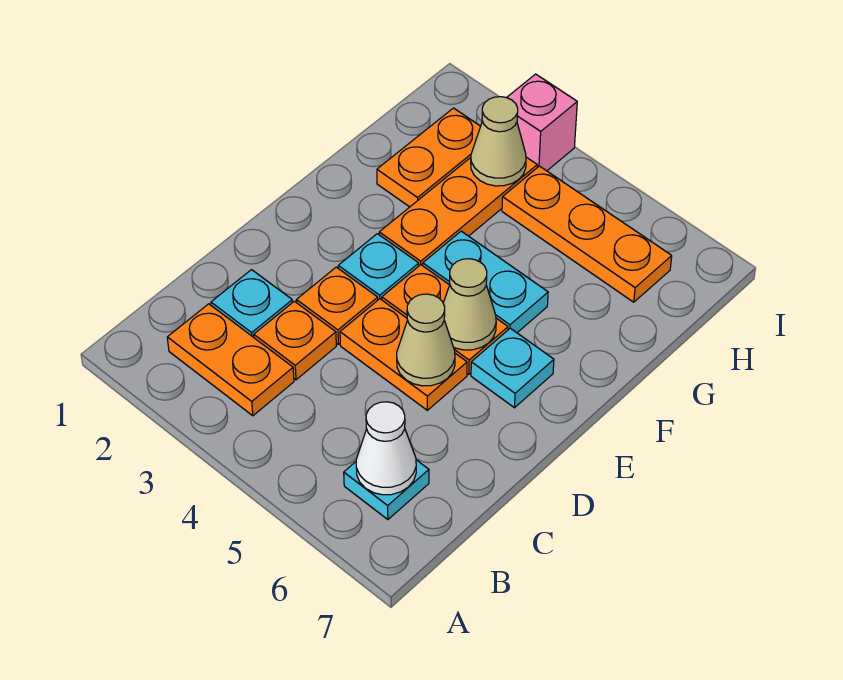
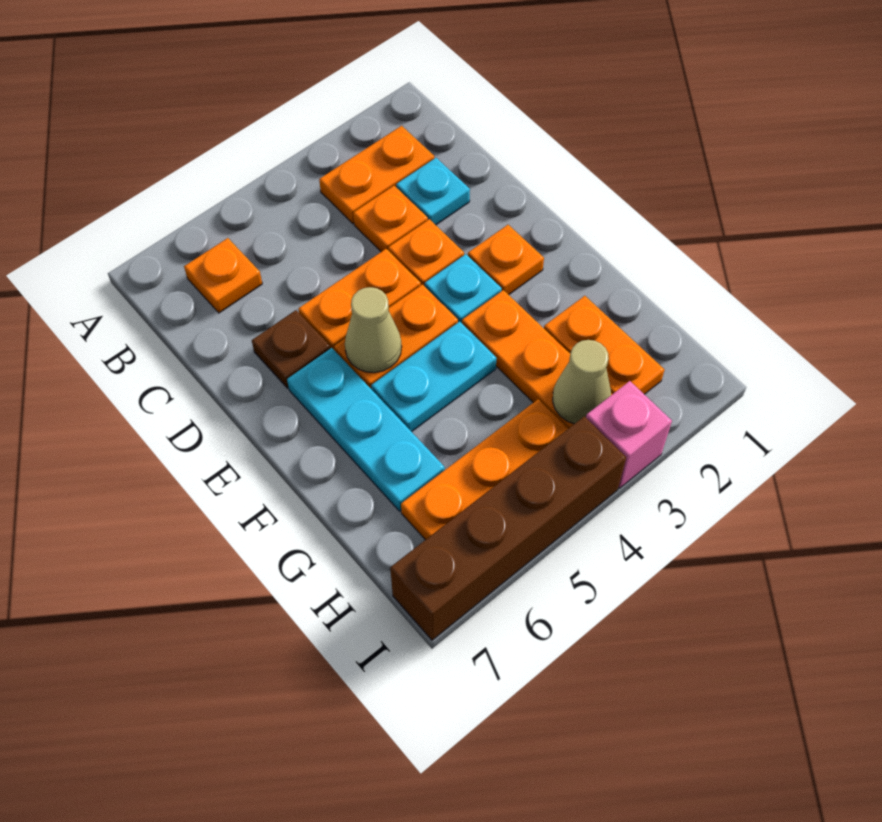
cyan 1x1 plate [344,460,429,520] -> orange 1x1 plate [184,238,262,313]
white 1x1 cone [356,402,416,495] -> none
tan 1x1 cone [397,294,455,386] -> none
none -> brown 1x1 plate [252,310,330,388]
none -> orange 1x1 plate [468,225,544,295]
cyan 1x1 plate [471,328,554,408] -> cyan 1x3 plate [287,348,445,511]
none -> brown 1x4 brick [390,416,626,640]

